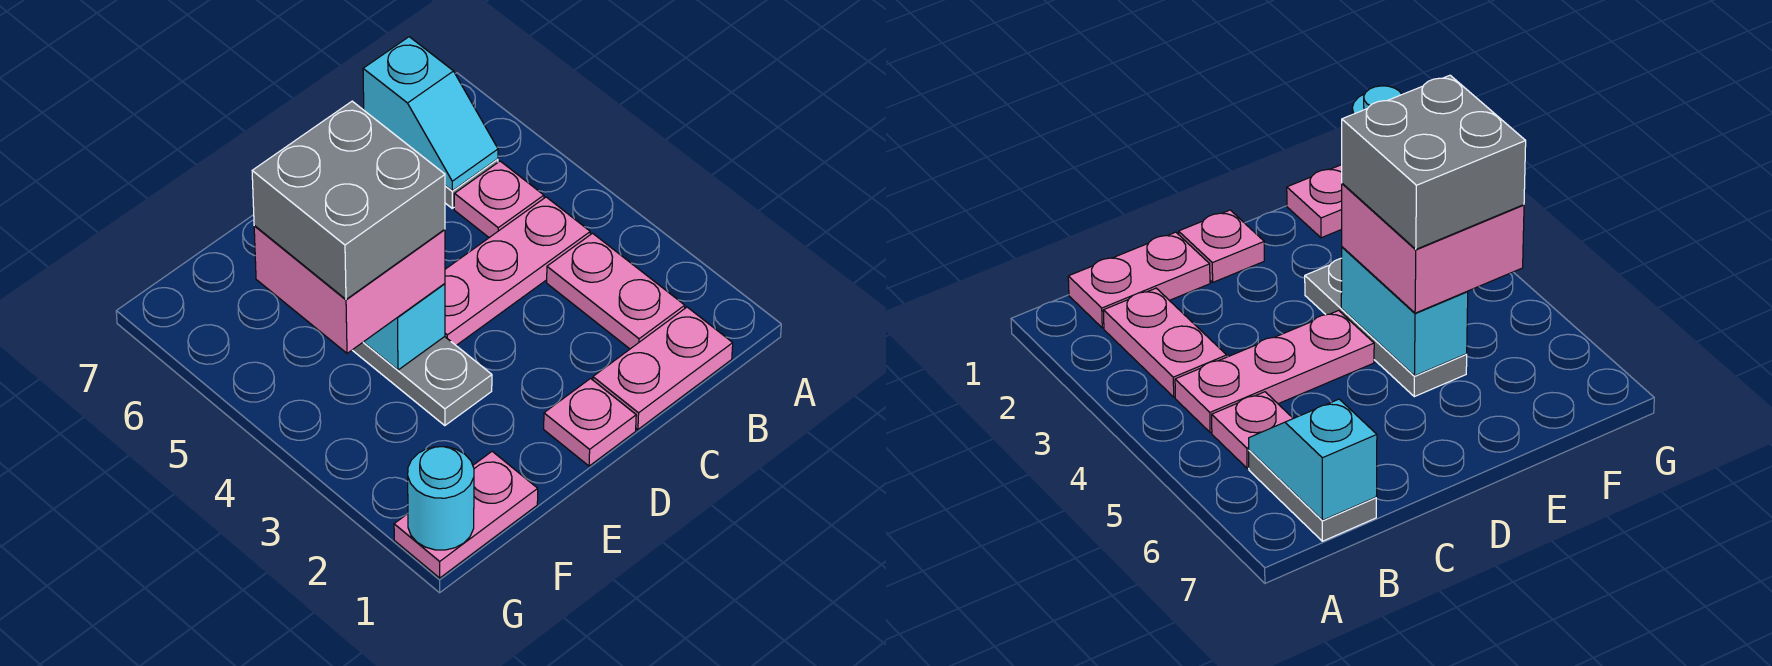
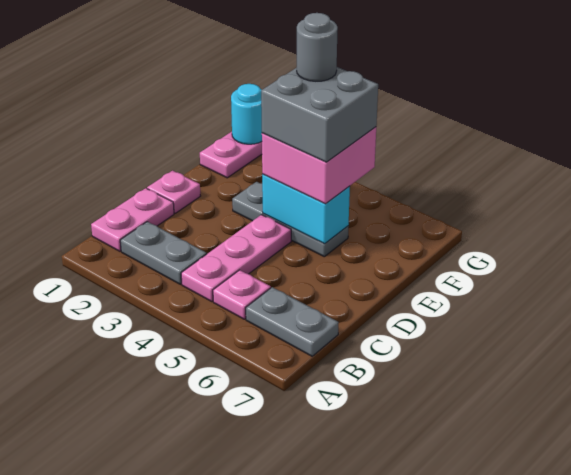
pink 1x2 plate [547,233,685,349] -> grey 1x2 plate [120,222,207,284]
cyan 1x2 slope [363,37,498,191] -> none
none -> grey 1x1 round brick [297,13,338,81]

